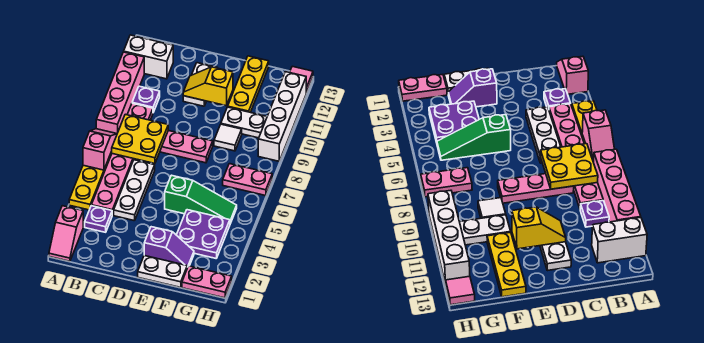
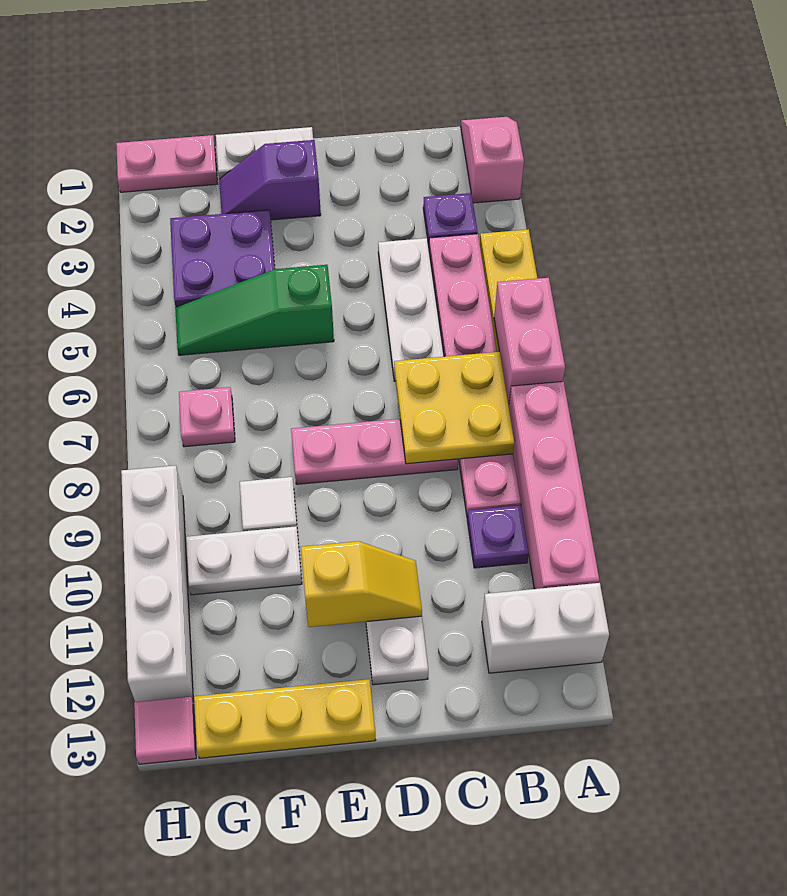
pink 1x2 slope [83,129,117,170] -> pink 1x2 brick [494,278,565,406]
yellow 1x3 plate [228,56,269,112] -> yellow 1x3 plate turned to [194,679,375,758]
pink 1x2 plate [223,164,272,196] -> pink 1x1 plate [179,387,235,447]

